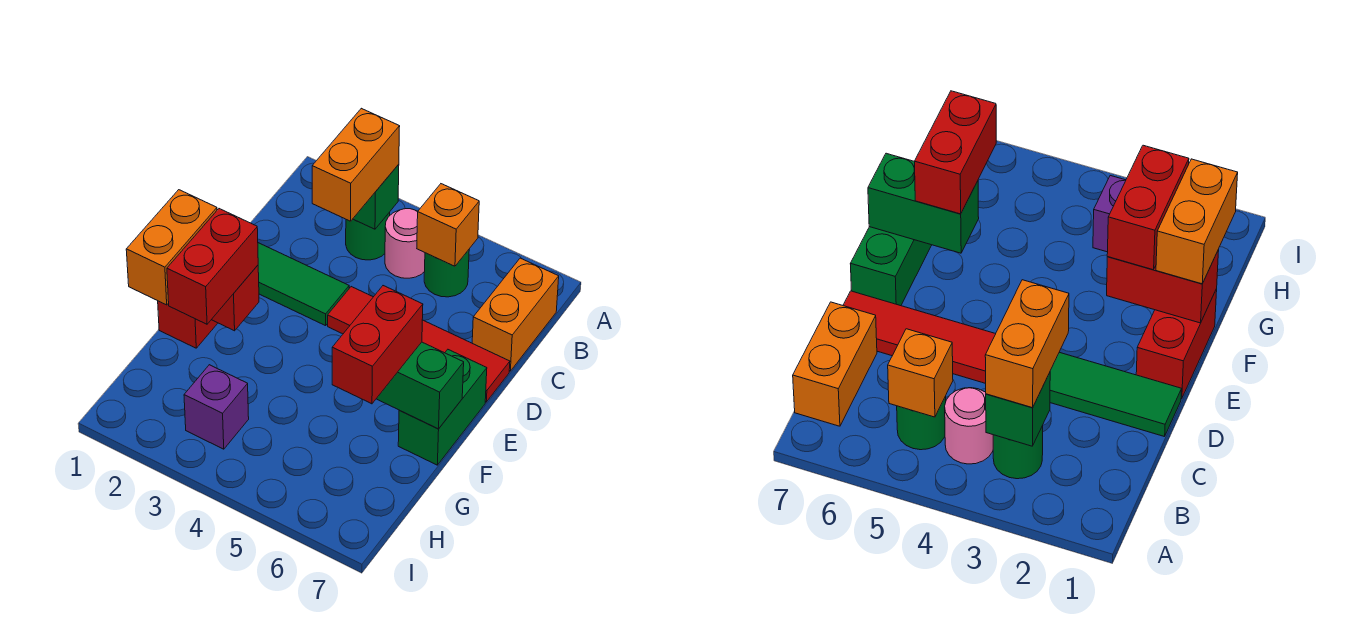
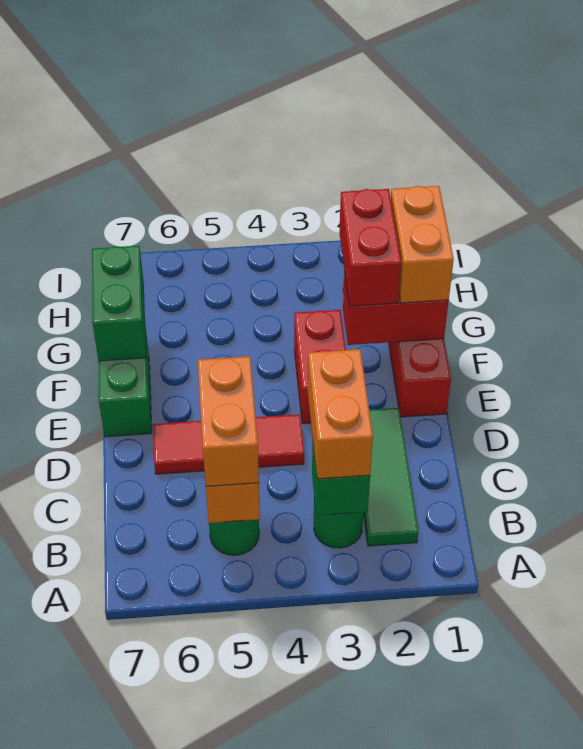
pink 1x1 round brick [385,209,425,278] -> none
orange 1x2 brick [472,258,559,371] -> orange 1x2 brick moved to [198,356,259,486]
green 1x3 tile [258,243,349,326] -> green 1x3 tile turned to [363,408,418,546]
red 1x4 tile [328,287,510,402] -> red 1x3 tile [153,414,304,474]
green 1x2 brick [376,342,464,429] -> green 1x2 brick turned to [92,246,146,361]
red 1x2 brick [332,286,423,404] -> red 1x2 brick moved to [294,310,346,424]
purple 1x1 brick [184,365,249,449] -> none

